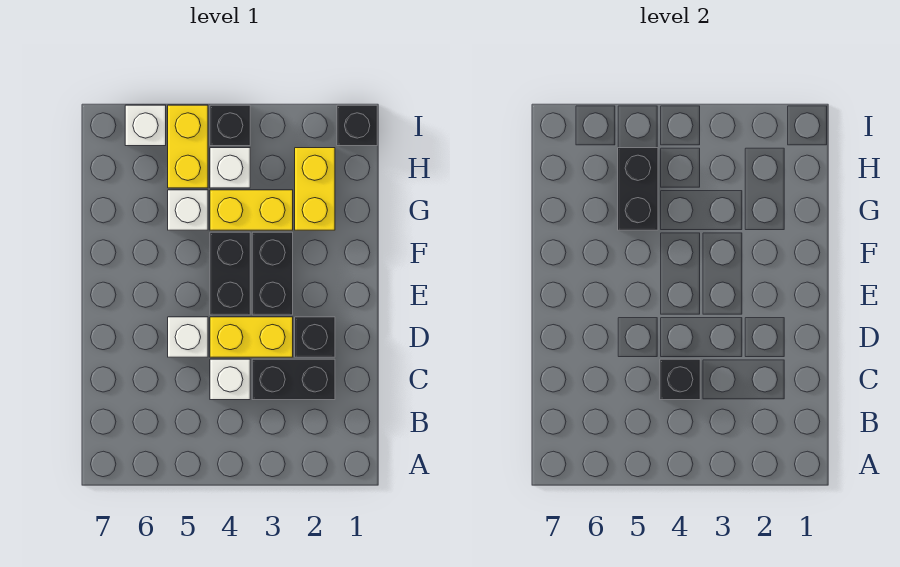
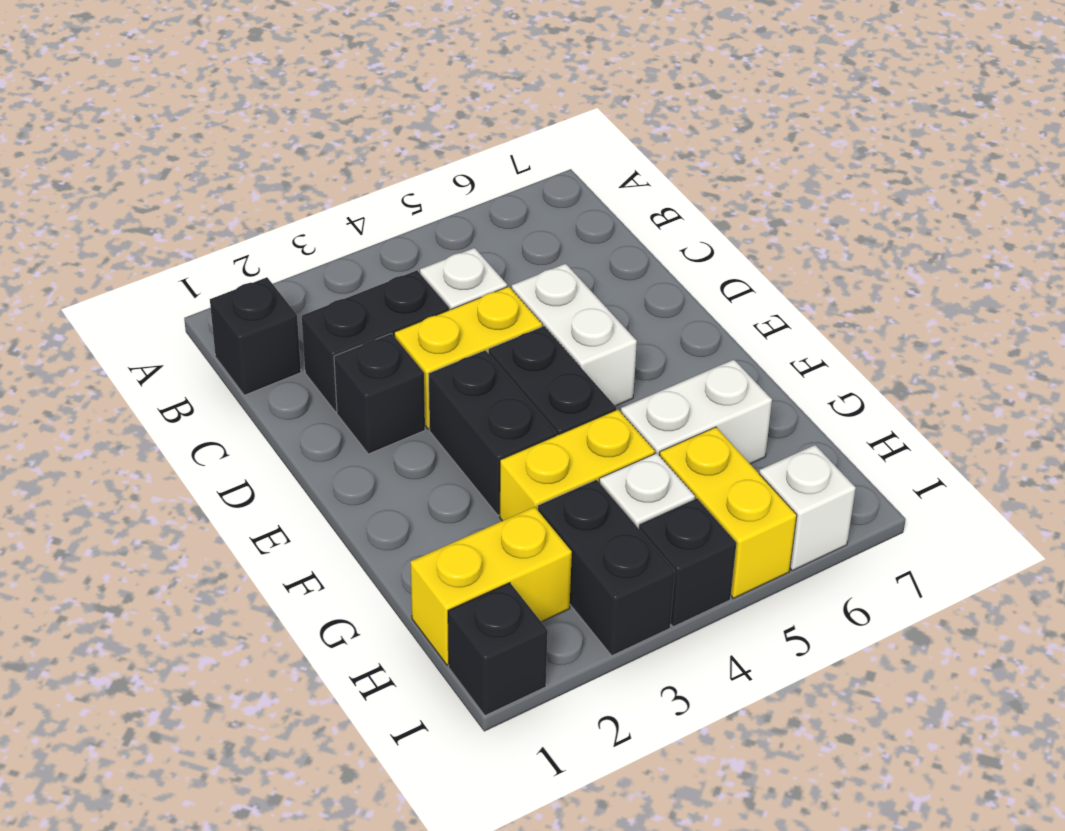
black 1x1 brick [660,359,700,400] -> black 1x1 brick moved to [210,277,301,395]
white 1x1 brick [168,317,208,357] -> white 1x2 brick [512,264,637,406]
yellow 1x2 brick [295,148,335,230] -> yellow 1x2 brick turned to [410,507,572,665]
white 1x1 brick [168,190,208,230] -> white 1x2 brick [621,360,772,464]
black 1x2 brick [618,148,658,230] -> black 1x2 brick moved to [538,480,675,656]

